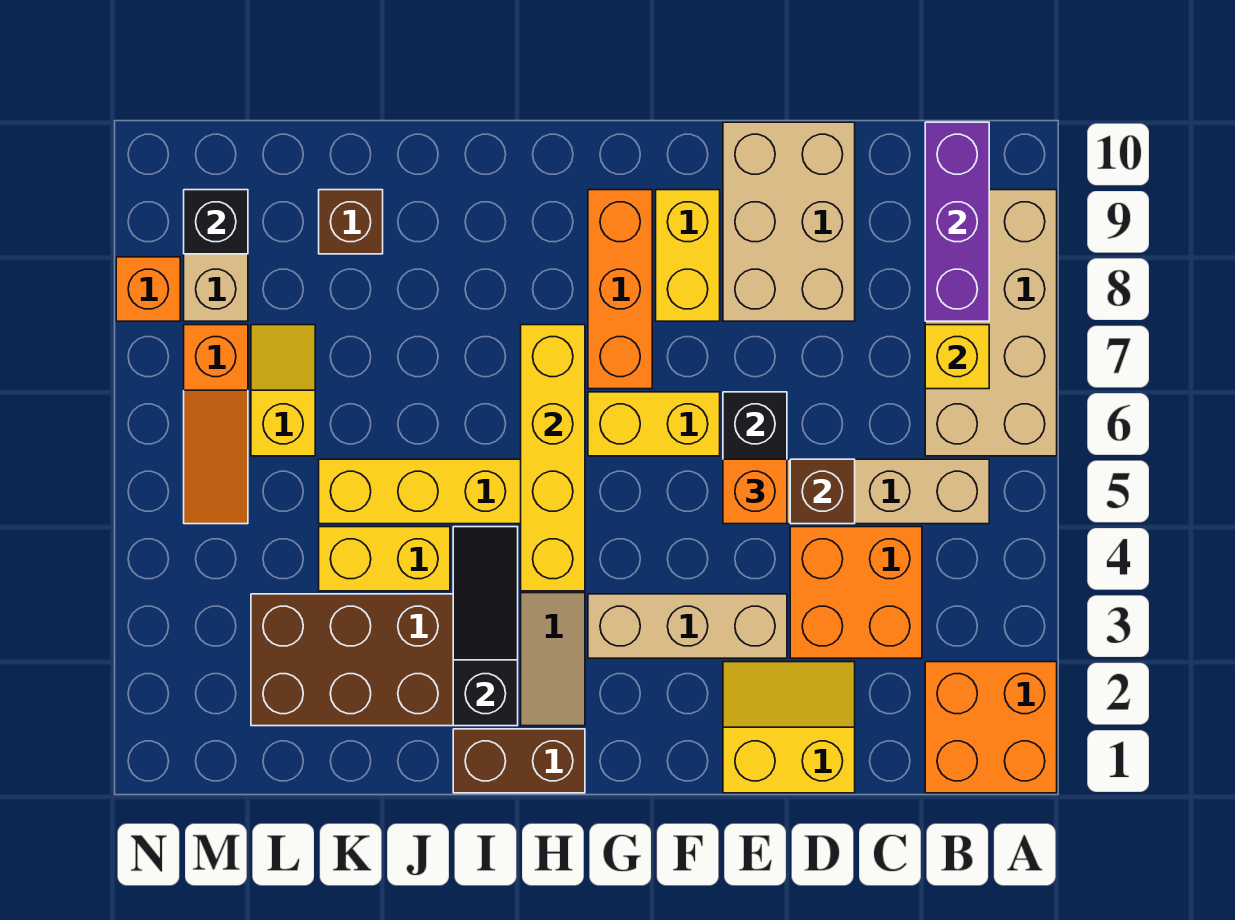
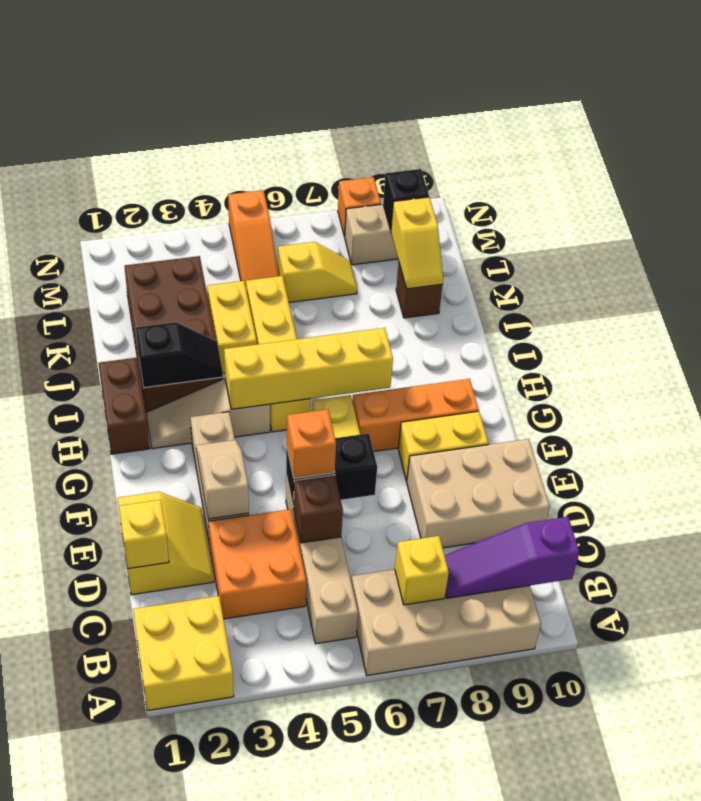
orange 2x2 brick [925,662,1057,793] -> yellow 2x2 brick [133,596,234,711]
purple 1x3 brick [925,122,989,321] -> purple 1x3 slope [444,517,579,598]
none -> yellow 1x1 brick [119,500,169,569]
none -> tan 1x2 slope [196,440,249,519]
black 1x3 slope [453,527,518,726] -> black 1x2 slope [136,322,223,388]
none -> yellow 1x2 slope [391,197,443,289]
orange 1x3 slope [184,325,248,524] -> orange 1x3 slope turned to [228,190,279,287]

